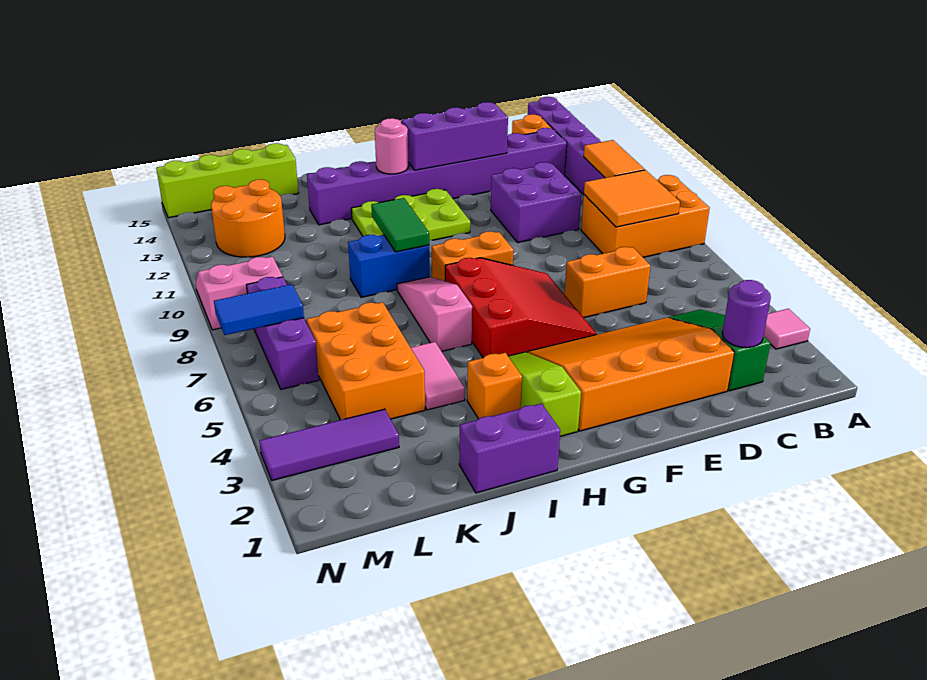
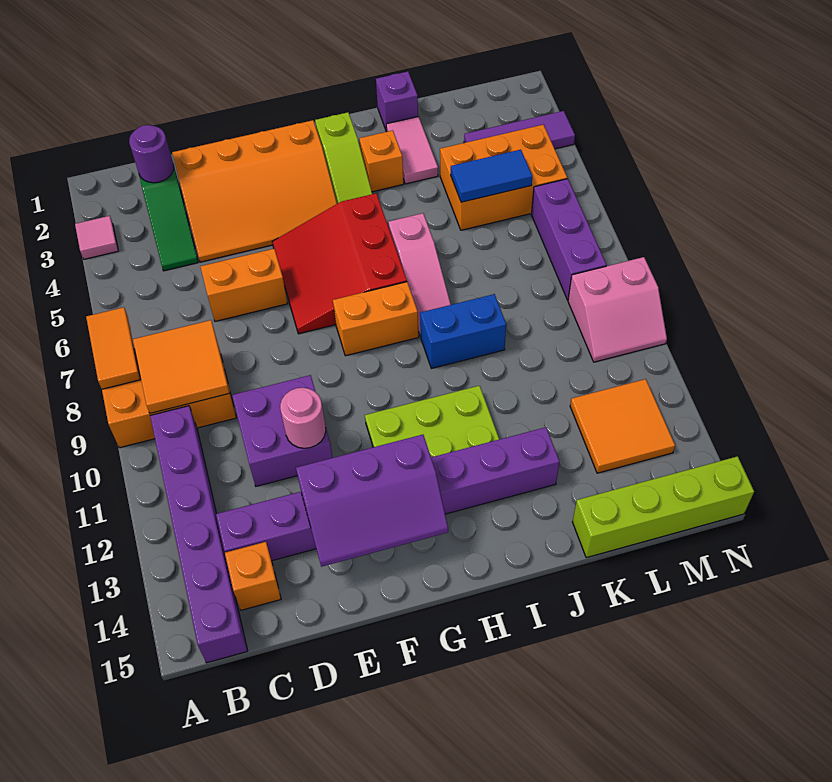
orange 1x2 tile [584,140,645,178] -> orange 1x2 tile moved to [86,307,141,389]
pink 1x1 round brick [375,118,409,174] -> pink 1x1 round brick moved to [280,388,326,448]
purple 1x2 brick [459,404,560,493] -> purple 1x1 brick [376,71,418,132]
green 1x2 tile [371,198,429,252] -> none
pink 1x2 tile [411,342,465,410] -> pink 1x2 tile moved to [386,117,438,184]
orange 2x3 brick [307,302,425,420] -> orange 2x3 brick turned to [440,125,567,230]
orange 2x2 round brick [211,179,285,257] -> orange 2x2 tile [570,379,675,473]
blue 1x2 tile [214,284,304,335] -> blue 1x2 tile moved to [451,150,532,202]

